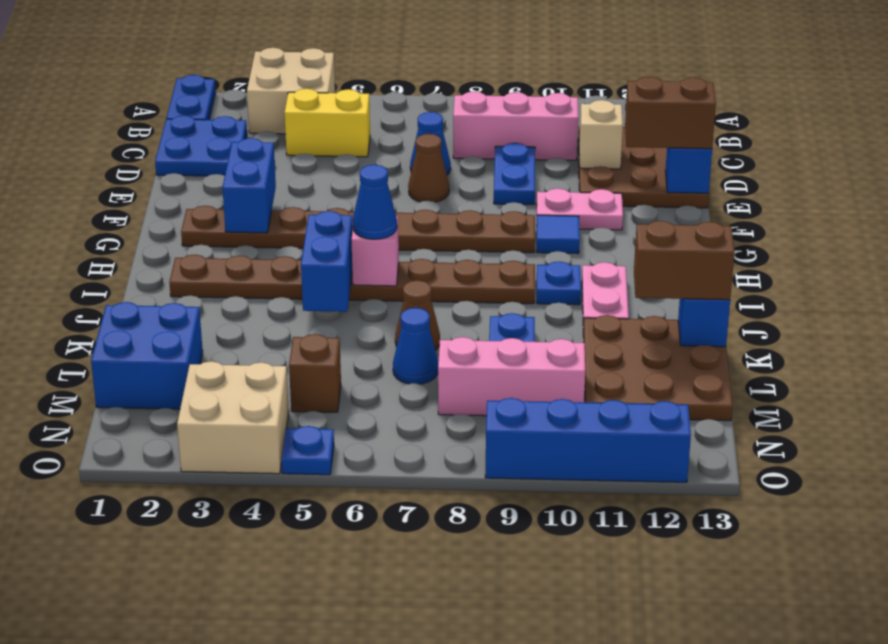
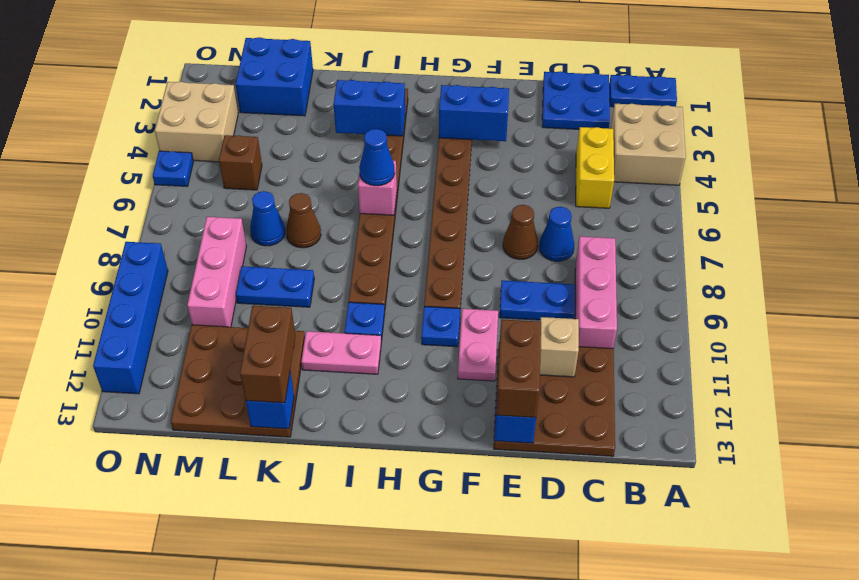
blue 1x1 tile [537,215,580,254] -> blue 1x1 plate [421,307,460,347]
blue 1x2 brick [301,211,353,312] -> blue 1x2 brick moved to [333,80,405,136]

